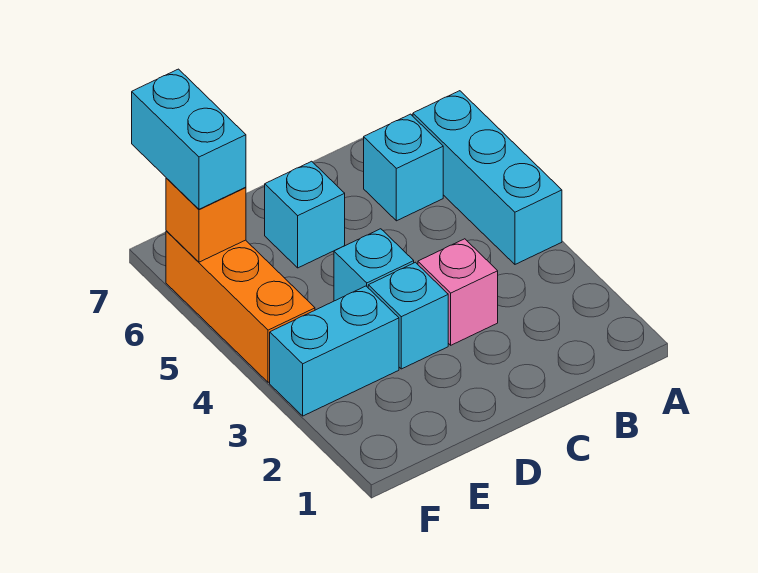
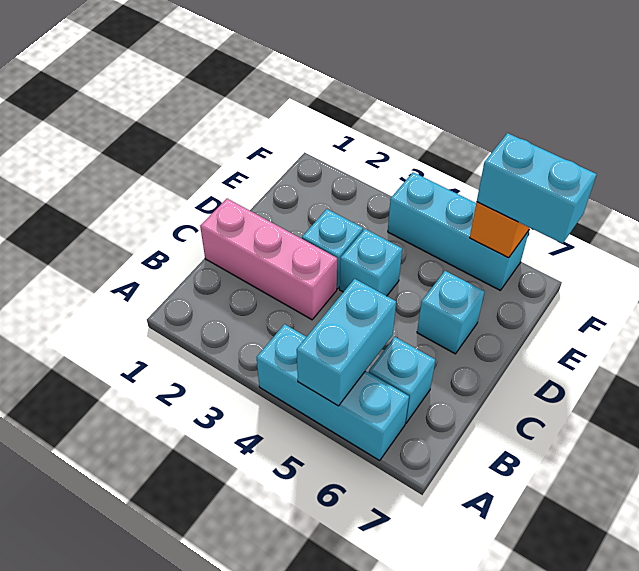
pink 1x1 brick [418,239,498,345] -> pink 1x3 brick [200,199,337,320]
cyan 1x2 brick [270,286,399,416] -> cyan 1x2 brick moved to [297,279,396,406]
orange 1x3 brick [166,231,315,382] -> cyan 1x3 brick [388,172,529,290]

